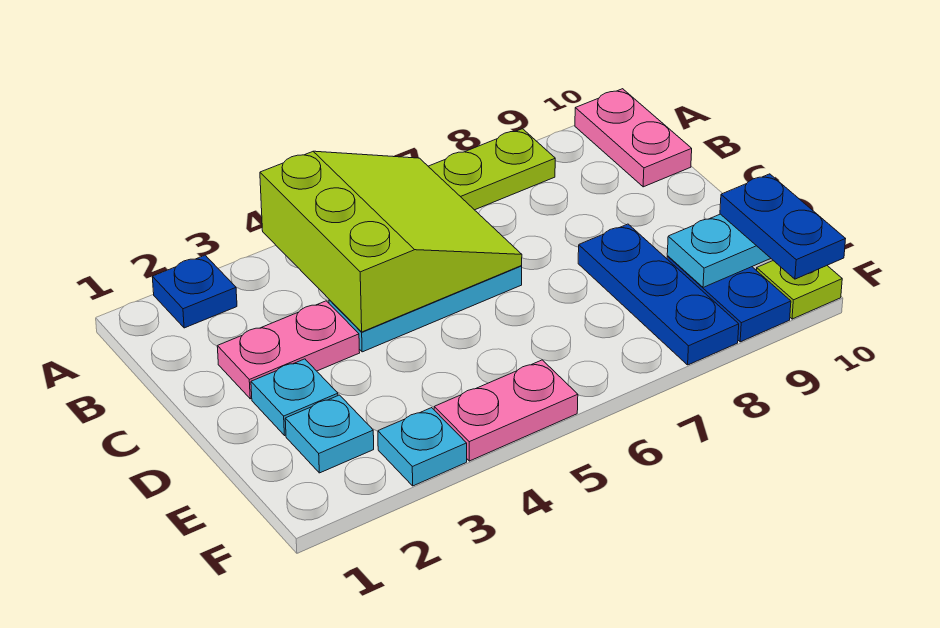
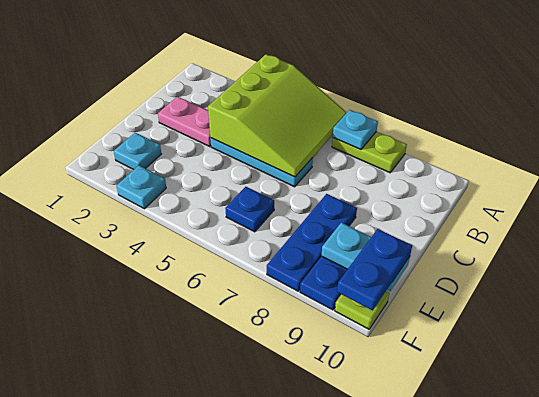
blue 1x1 plate [152,255,237,328] -> blue 1x1 plate moved to [225,187,274,232]
pink 1x2 plate [575,89,692,187] -> none
cyan 1x1 plate [251,359,338,436] -> cyan 1x1 plate moved to [333,110,378,150]
pink 1x2 plate [434,360,578,461] -> none

